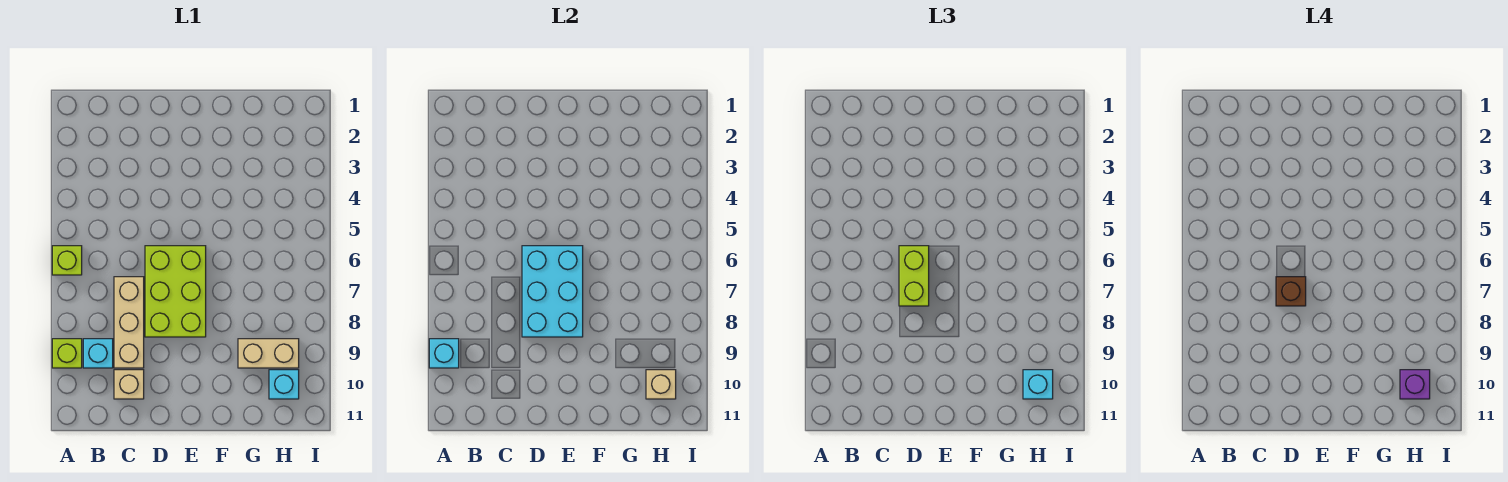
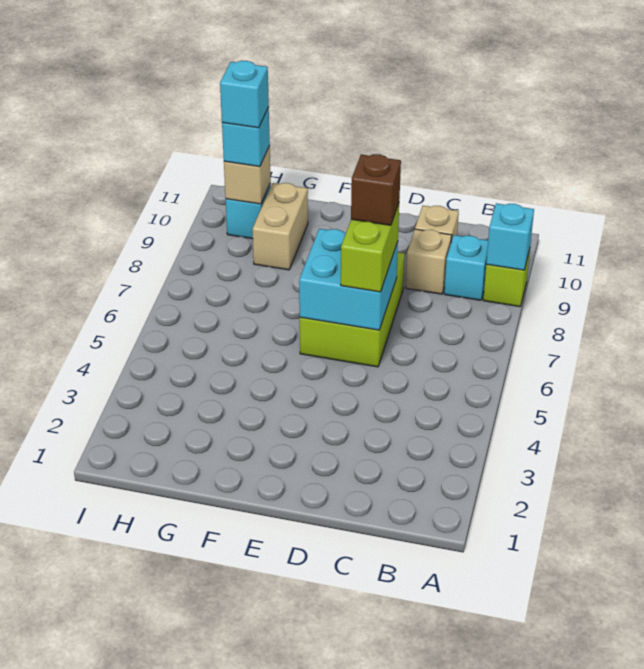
lime 1x1 brick [52,246,82,275] -> none
tan 1x3 brick [114,277,144,368] -> tan 1x1 brick [406,229,452,294]
cyan 2x3 brick [522,246,583,337] -> cyan 2x2 brick [299,229,398,330]
tan 1x2 brick [238,339,299,368] -> tan 1x2 brick turned to [253,183,308,270]
purple 1x1 brick [1400,370,1430,399] -> cyan 1x1 brick [220,61,269,128]

